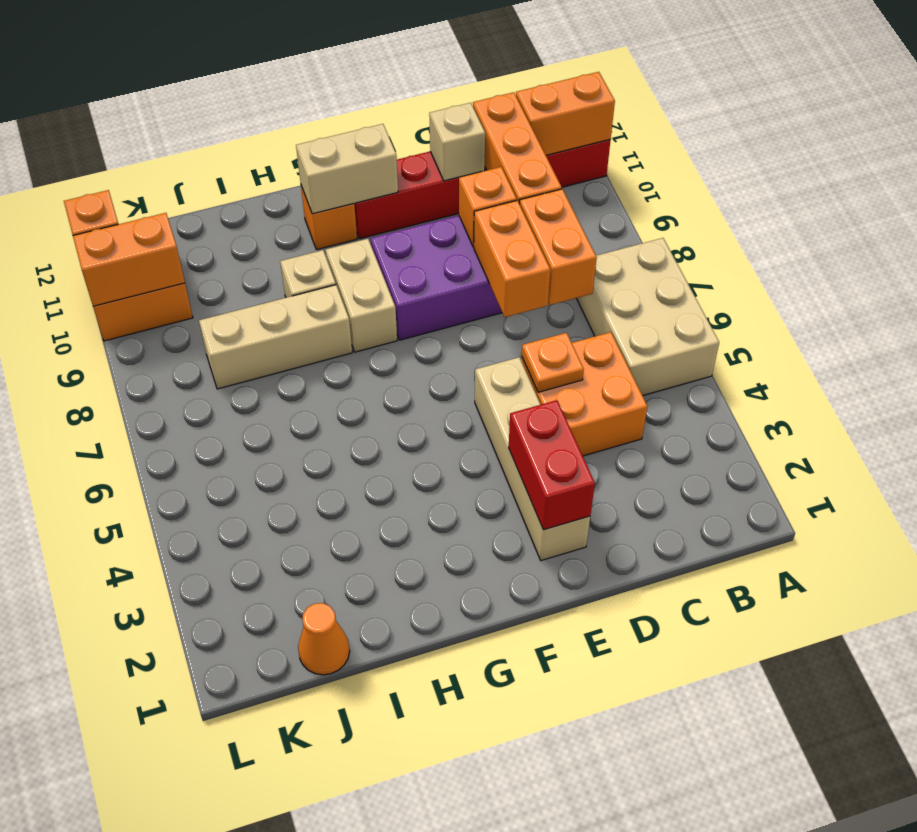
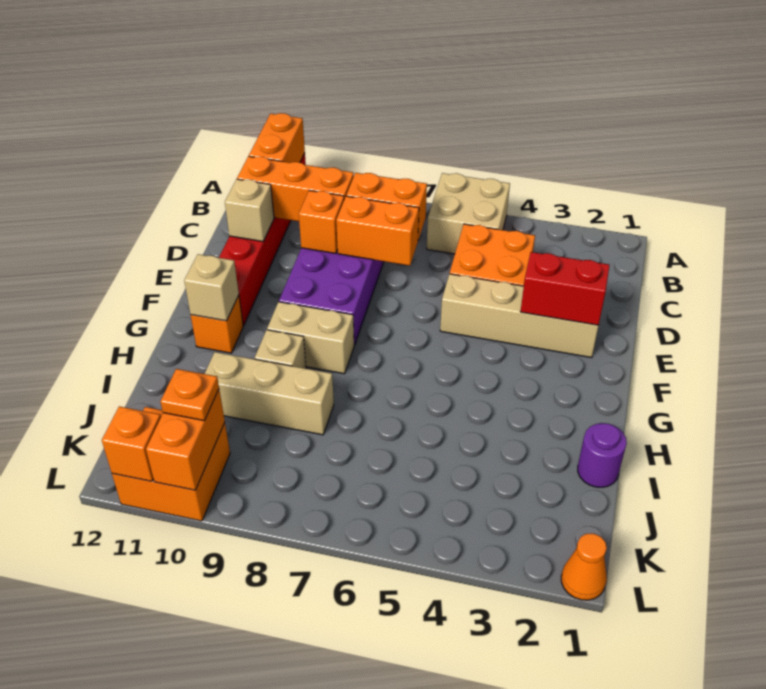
tan 2x3 brick [576,238,719,396] -> tan 2x2 brick [427,173,510,254]
orange 1x1 plate [522,333,584,392] -> orange 1x1 plate moved to [160,369,219,421]
tan 1x2 brick [296,124,398,214] -> tan 1x1 brick [184,254,239,321]
tan 1x3 brick [199,285,352,389] -> tan 1x3 brick turned to [205,352,334,435]
none -> purple 1x1 round brick [578,423,627,487]
orange 1x1 cone [298,603,350,675] -> orange 1x1 cone moved to [561,534,607,600]

